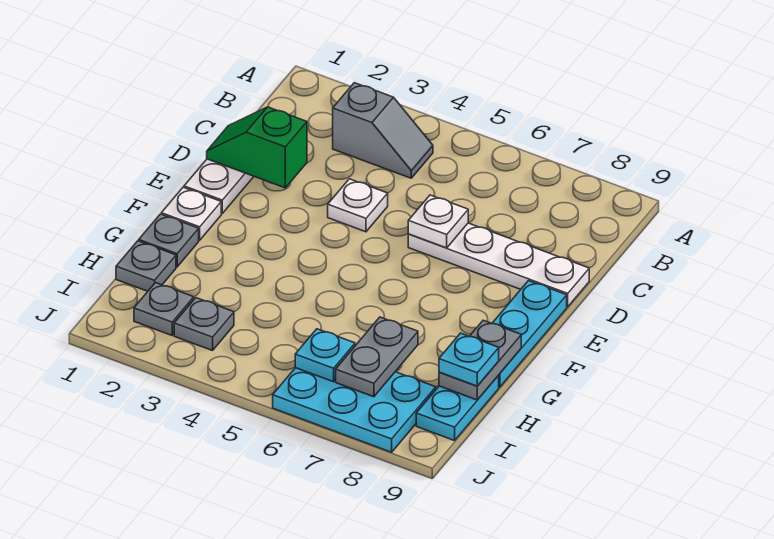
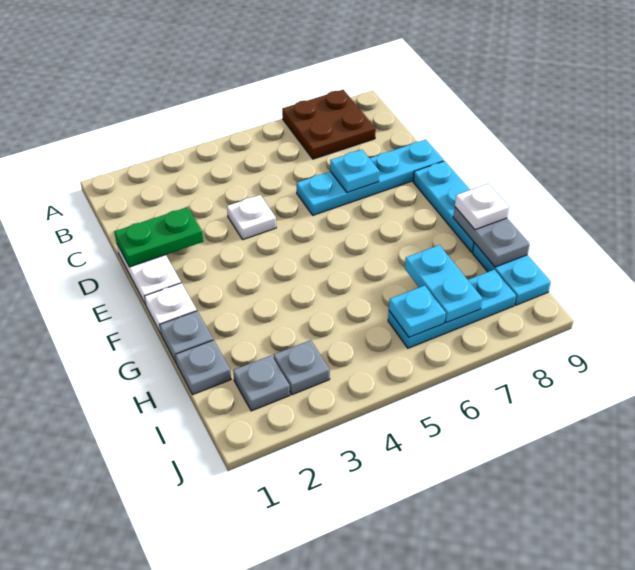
none -> brown 2x2 plate [282,90,376,159]
grey 1x2 slope [333,83,433,178] -> none
green 1x2 slope [207,107,307,188] -> green 1x2 plate [114,207,203,267]
white 1x4 plate [408,223,589,307] -> cyan 1x4 plate [297,140,444,215]
white 1x1 plate [408,195,468,248] -> white 1x1 plate moved to [455,184,509,230]
grey 1x2 plate [336,317,418,397] -> cyan 1x2 plate [405,245,482,323]
cyan 1x1 plate [439,333,499,386] -> cyan 1x1 plate moved to [330,150,379,193]
cyan 2x3 plate [273,368,436,452] -> cyan 1x3 plate [388,270,516,348]

